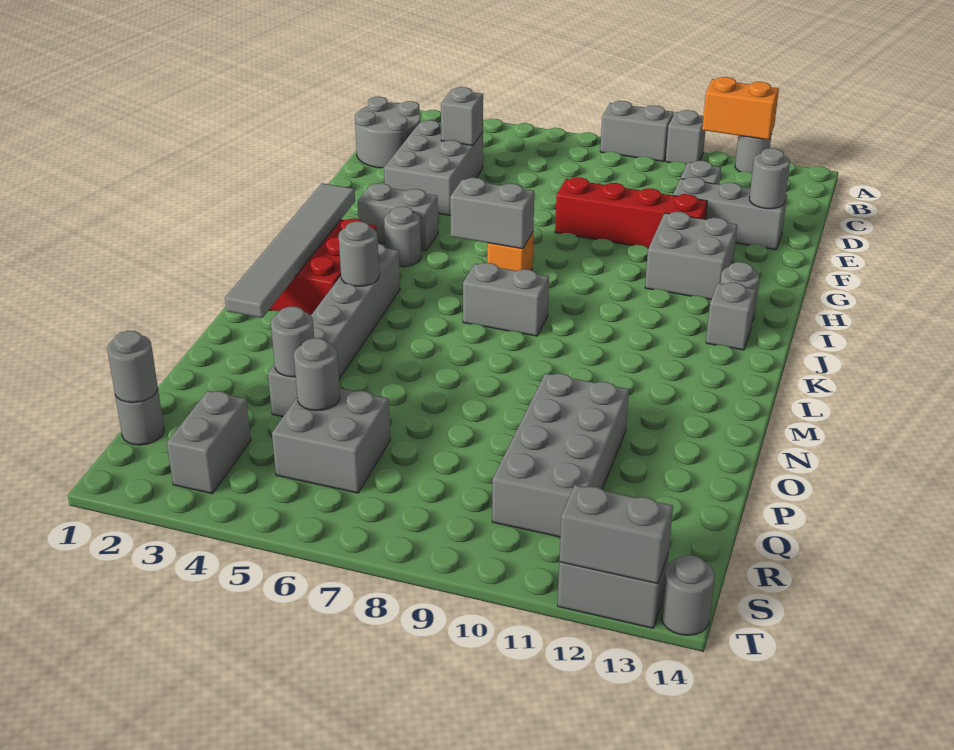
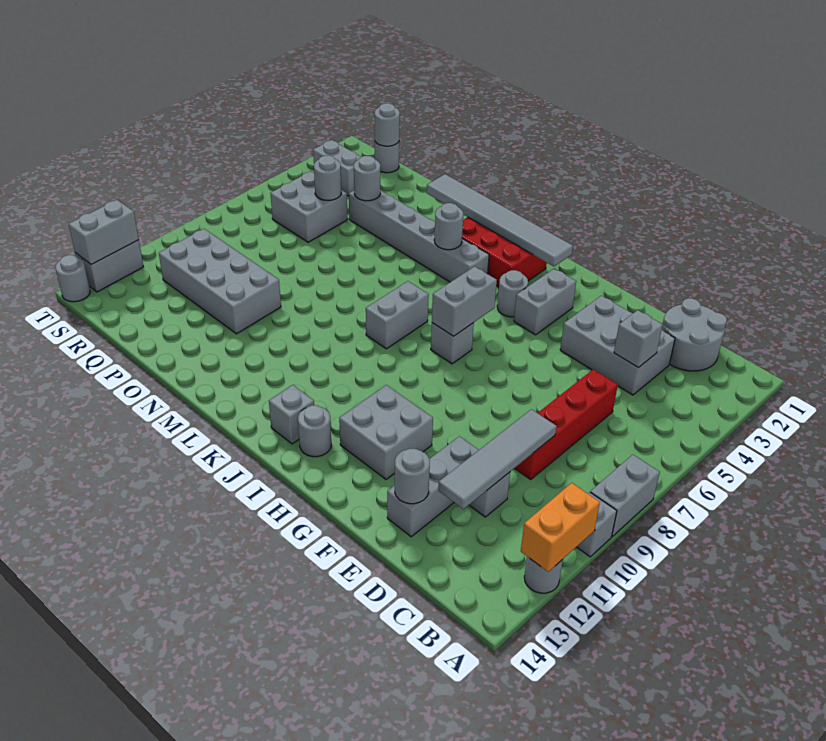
none -> grey 1x4 tile [438,409,557,509]
red 1x4 brick [555,177,707,248] -> red 1x4 brick moved to [514,370,618,480]
orange 1x1 brick [487,232,533,271] -> grey 1x1 brick [431,323,474,364]

